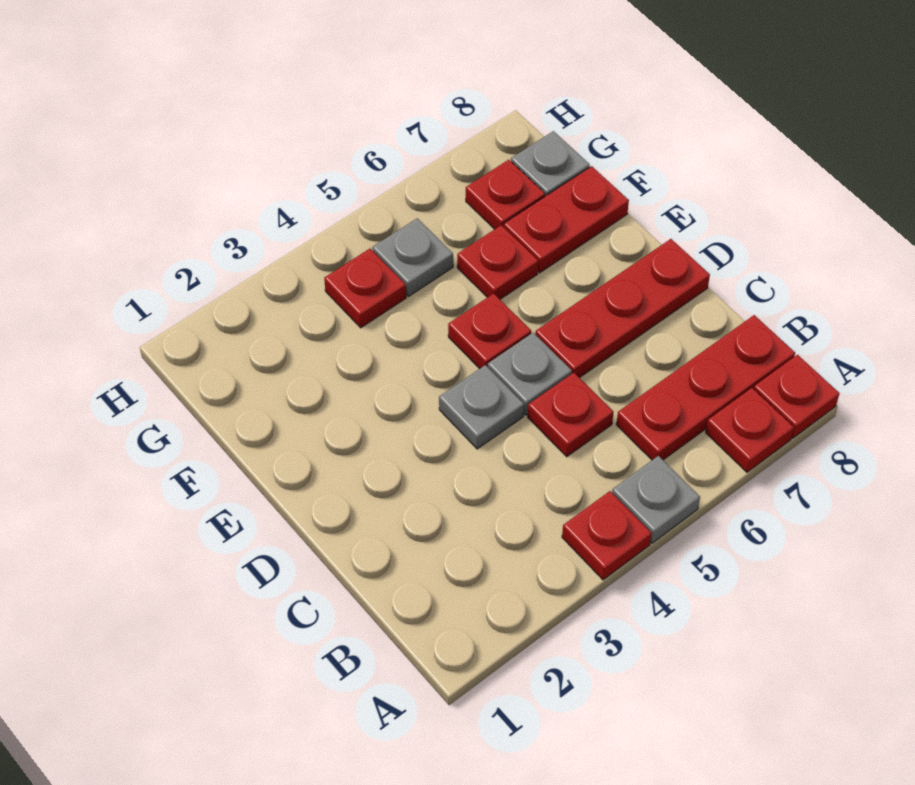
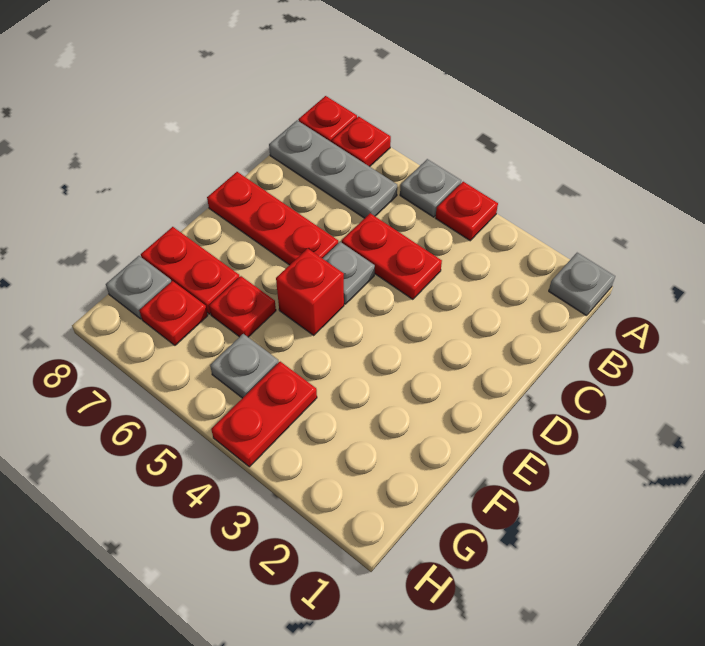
red 1x3 plate [616,315,795,460] -> grey 1x3 plate [269,120,397,218]
red 1x1 plate [528,373,613,457] -> red 1x2 plate [342,213,442,299]
grey 1x1 plate [439,365,524,449] -> grey 1x1 plate moved to [549,253,615,316]
red 1x1 plate [448,294,531,369] -> red 1x1 brick [276,248,344,335]
red 1x1 plate [324,249,406,328] -> red 1x2 plate [211,362,317,467]

